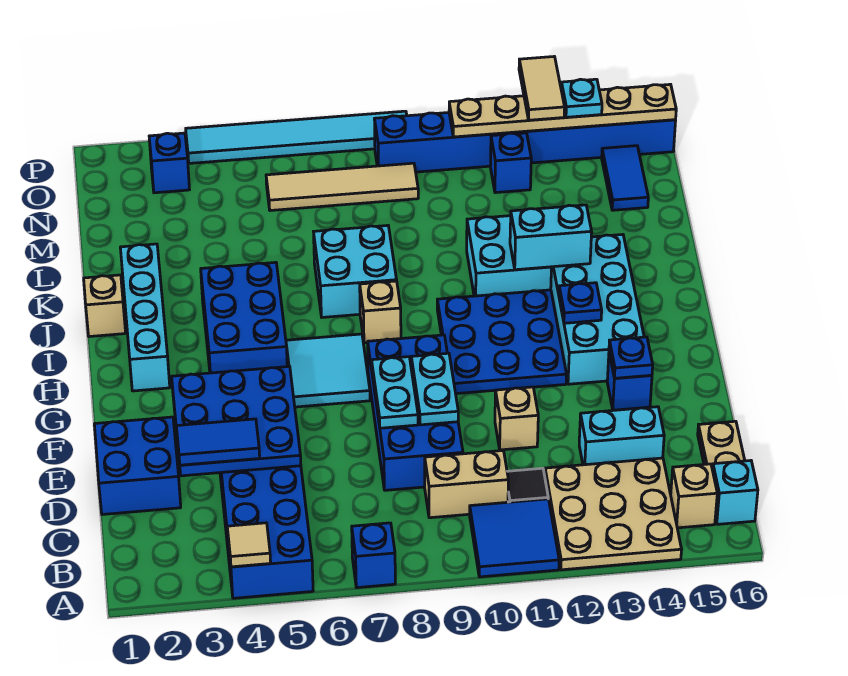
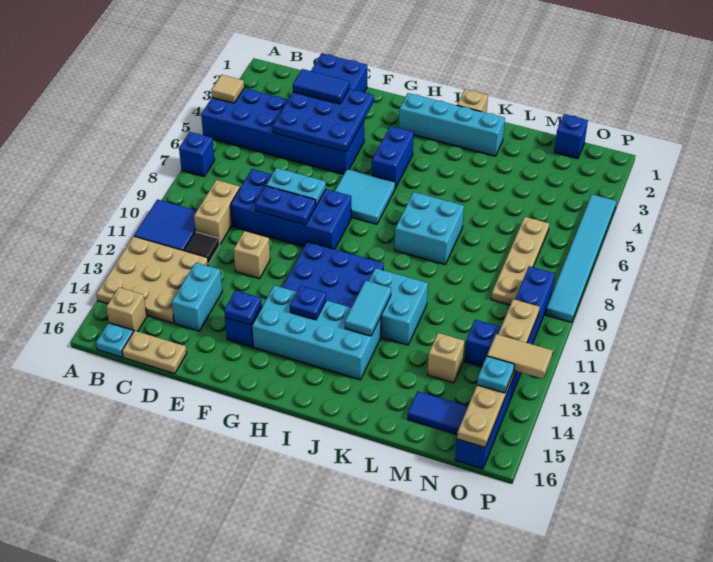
cyan 1x1 brick [713,461,758,524] -> cyan 1x1 plate [96,323,133,357]
blue 1x2 tile [176,419,260,465] -> blue 1x2 tile turned to [293,69,349,104]
cyan 1x2 plate [411,353,458,425] -> blue 1x2 plate [255,186,316,225]
blue 2x3 brick [201,262,287,373] -> blue 1x2 brick [372,126,414,188]
tan 1x1 brick [360,281,401,343] -> tan 1x1 brick moved to [427,333,464,383]
cyan 1x2 brick [510,205,592,270] -> cyan 1x2 tile [345,281,391,336]
tan 1x4 tile [266,163,418,211] -> tan 1x4 plate [491,217,549,305]
blue 1x1 brick [149,133,190,193] -> blue 1x1 brick moved to [554,114,588,159]

